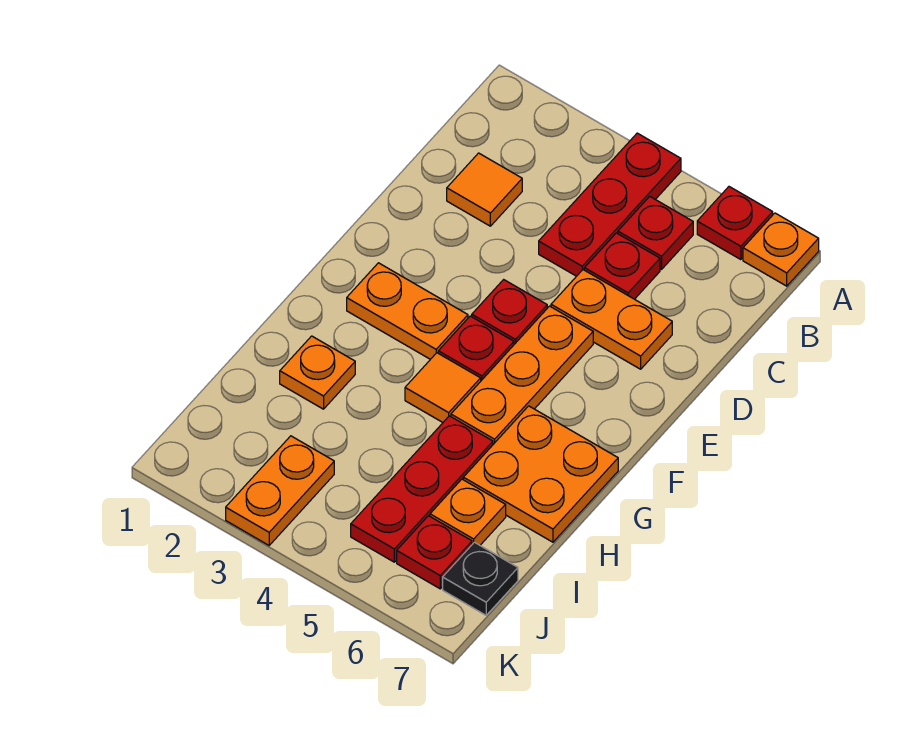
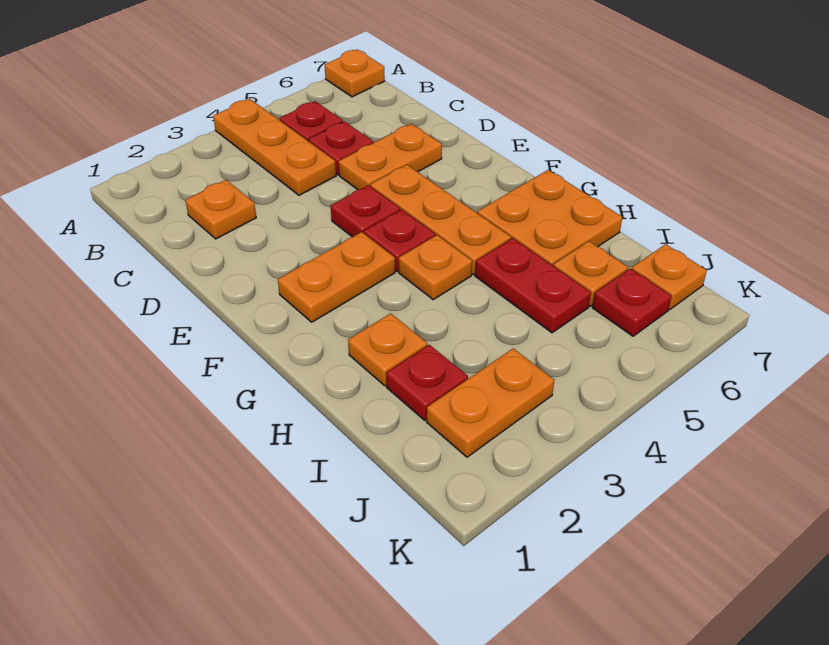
red 1x3 plate [539,133,681,276] -> orange 1x3 plate [213,99,336,195]
red 1x1 plate [697,187,773,260] -> red 1x1 plate moved to [386,345,468,420]
orange 1x1 tile [447,153,522,226] -> orange 1x1 plate [185,180,256,239]
orange 1x1 tile [405,353,481,422] -> orange 1x1 plate [399,235,472,300]
red 1x3 plate [351,416,493,562] -> red 1x2 plate [475,238,591,333]
orange 1x2 plate [226,436,334,545] -> orange 1x2 plate turned to [427,348,554,457]
black 1x1 plate [443,542,518,615] -> orange 1x1 plate [632,244,707,310]

